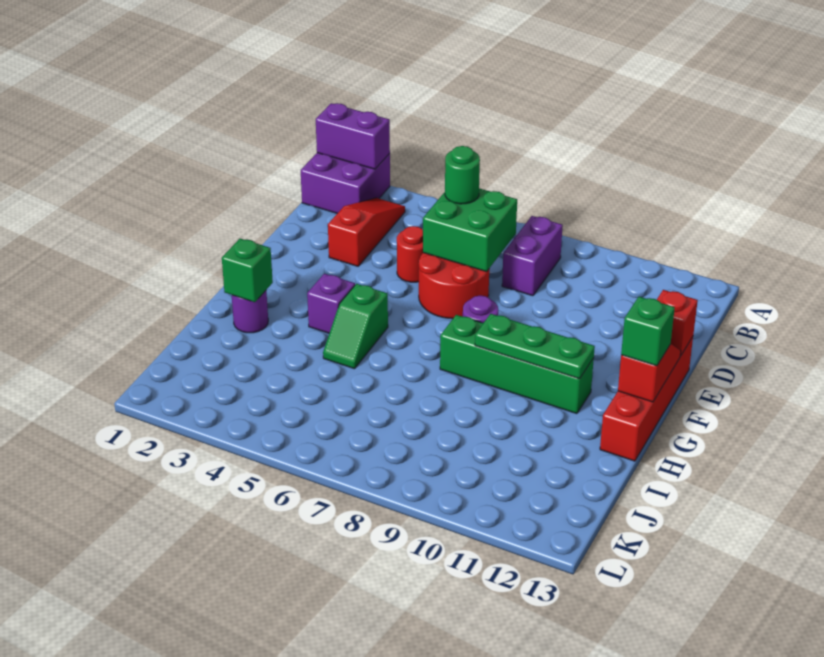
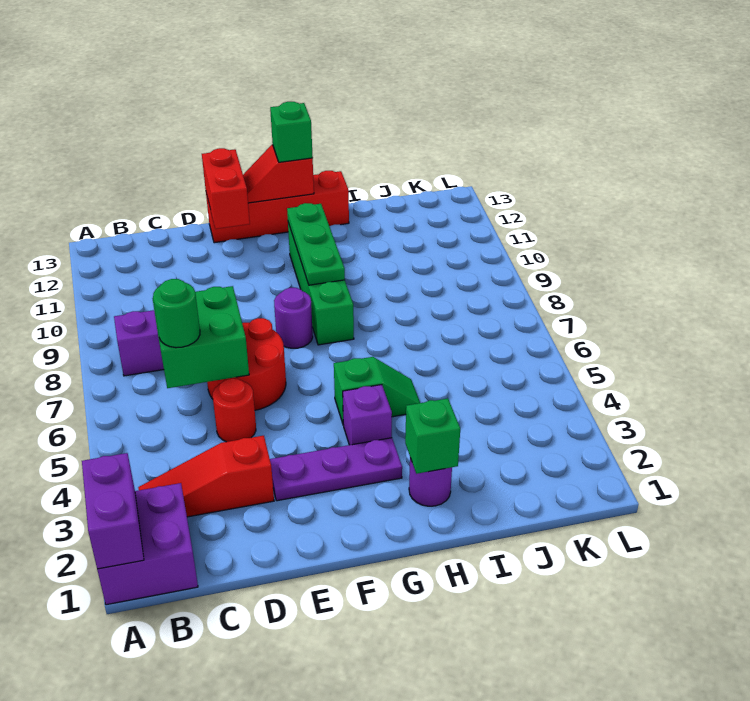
none -> purple 1x3 plate [270,438,402,501]
red 1x1 brick [657,290,698,356] -> red 1x2 brick [202,148,250,229]

